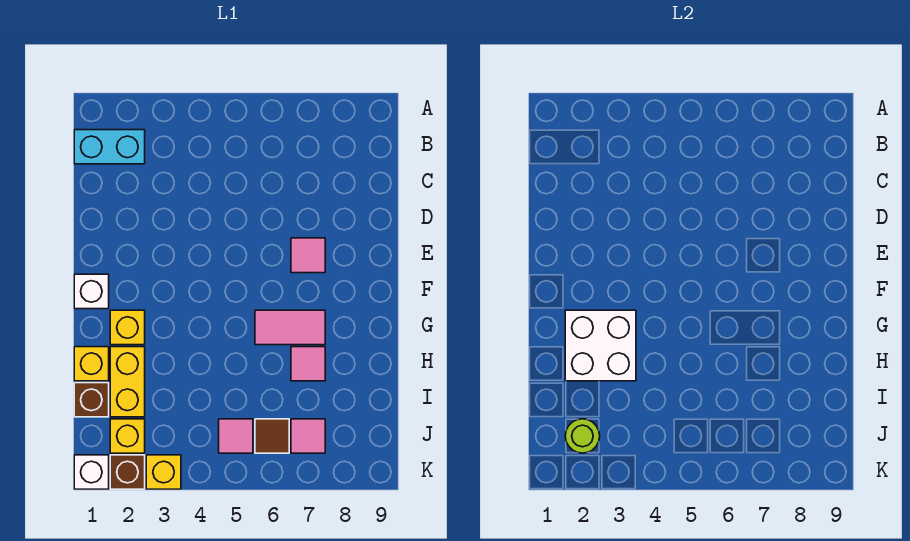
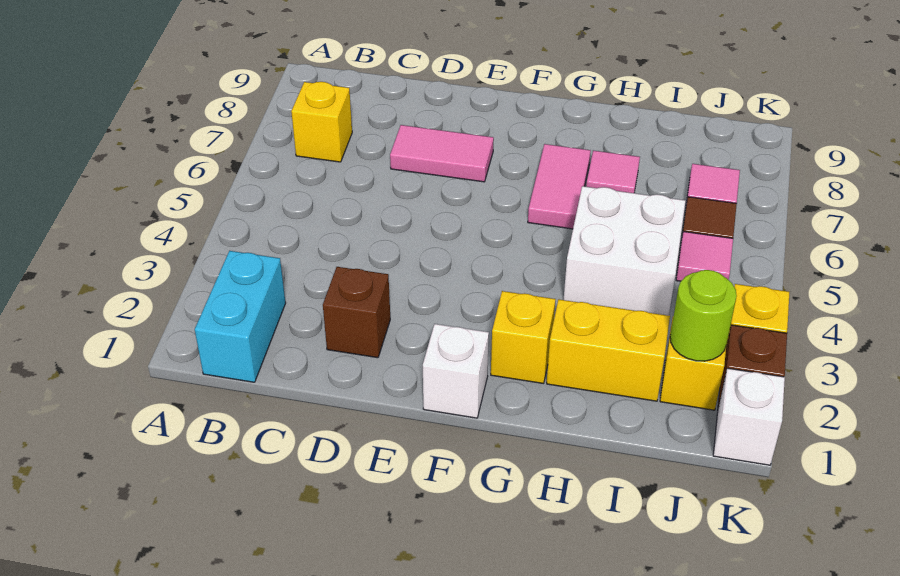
pink 1x1 tile [291,238,325,273] -> pink 1x2 tile [390,125,494,182]
white 2x2 brick [565,310,636,381] -> white 2x2 brick moved to [564,186,685,316]
yellow 1x1 brick [74,347,109,381] -> yellow 1x1 brick moved to [291,82,352,162]
brown 1x1 brick [74,383,109,417] -> brown 1x1 brick moved to [323,267,390,358]

